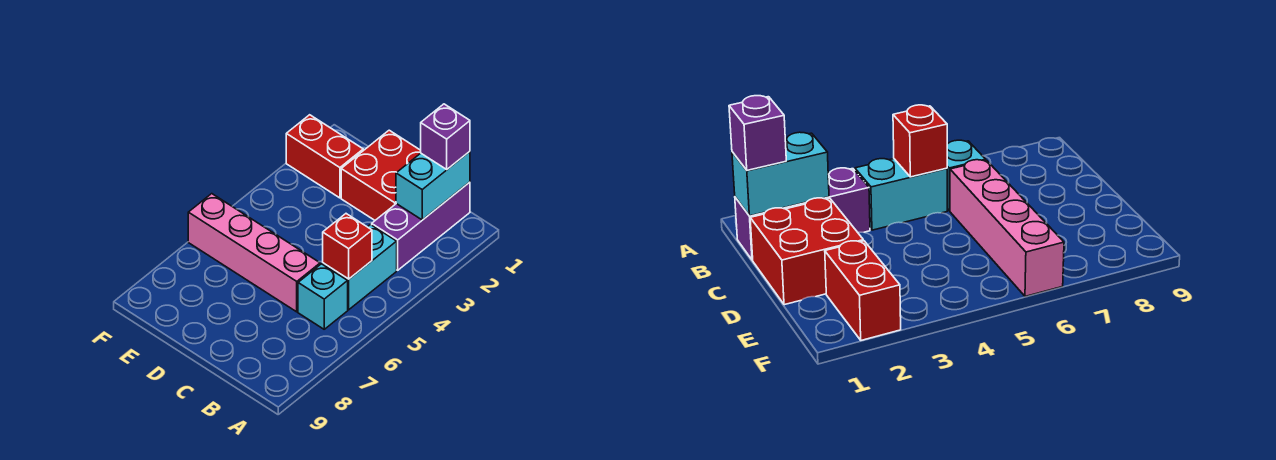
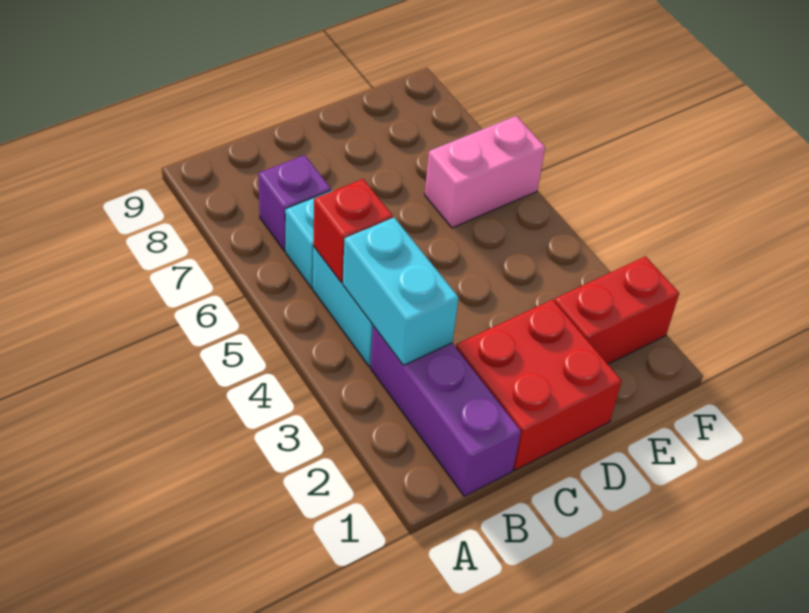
cyan 1x2 brick [396,151,470,220] -> cyan 1x2 brick moved to [343,218,459,365]
purple 1x1 brick [421,104,470,169] -> purple 1x1 brick moved to [258,155,331,251]
pink 1x4 brick [188,194,320,312] -> pink 1x2 brick [425,116,545,228]

